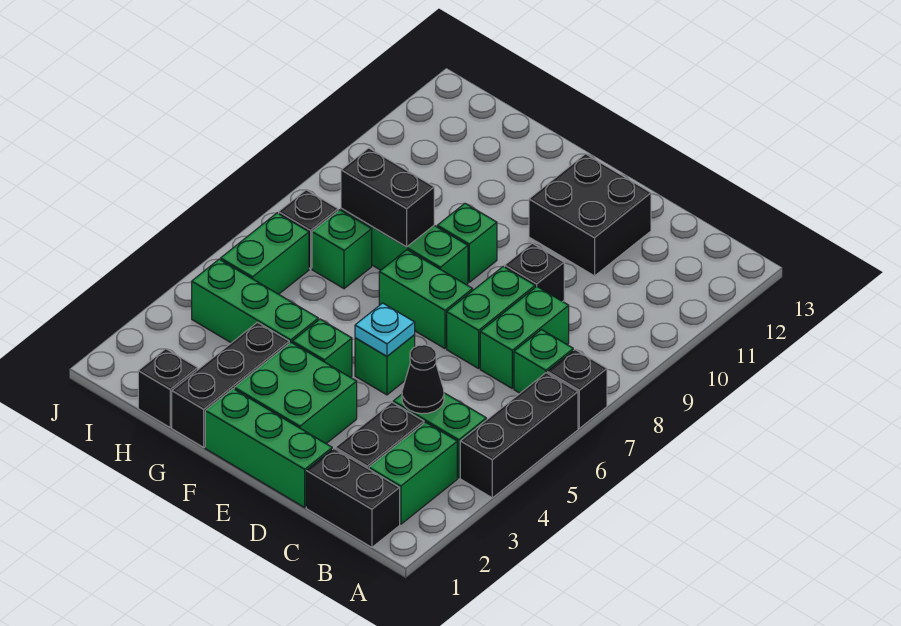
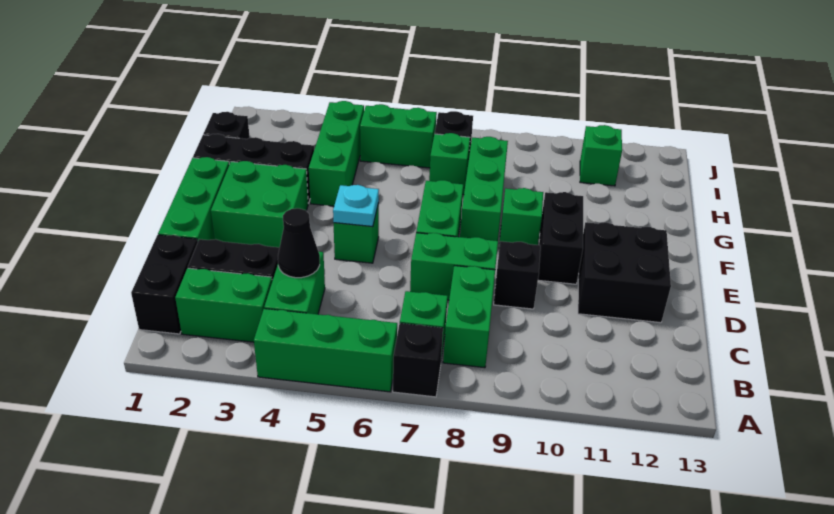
black 1x3 brick [460,373,578,498] -> green 1x3 brick [254,309,397,392]
green 1x2 brick [480,287,569,388] -> green 1x2 brick turned to [443,266,495,368]
green 1x1 brick [292,319,352,377] -> green 1x1 brick moved to [580,125,622,186]
black 1x2 brick [341,148,434,247] -> black 1x2 brick moved to [538,192,583,284]

